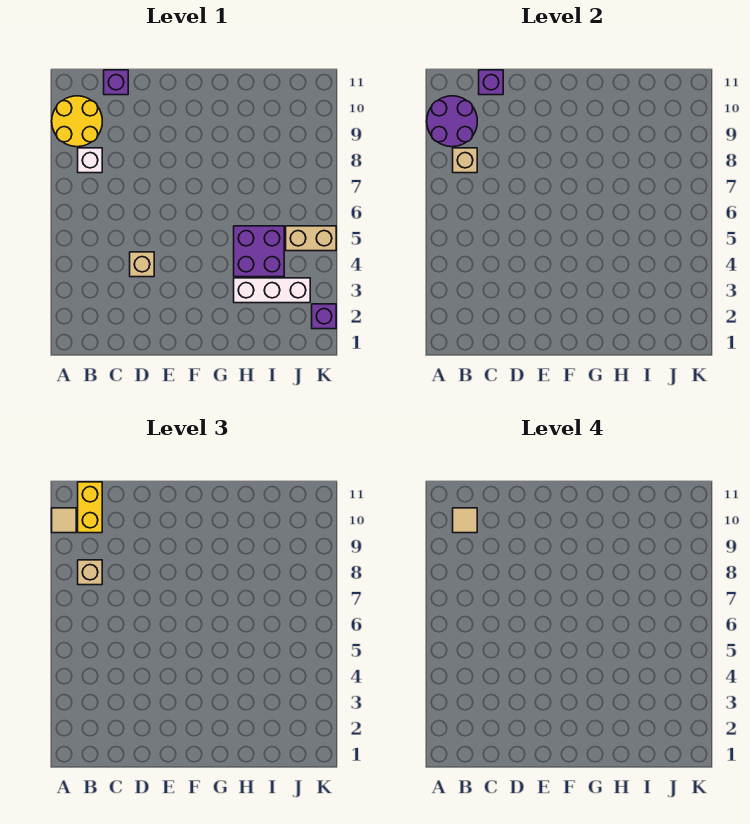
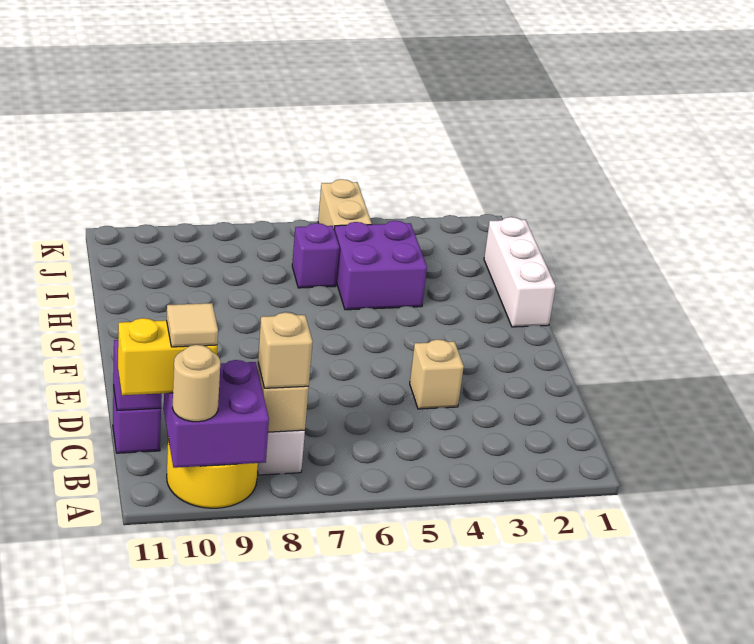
purple 2x2 round brick [427,96,477,147] -> purple 2x2 brick [164,360,269,468]
tan 1x1 tile [52,508,76,533] -> tan 1x1 round brick [172,345,221,422]
white 1x3 brick [234,278,310,303] -> white 1x3 brick moved to [484,217,556,327]
purple 1x1 brick [312,304,336,329] -> purple 1x1 brick moved to [292,223,339,288]

